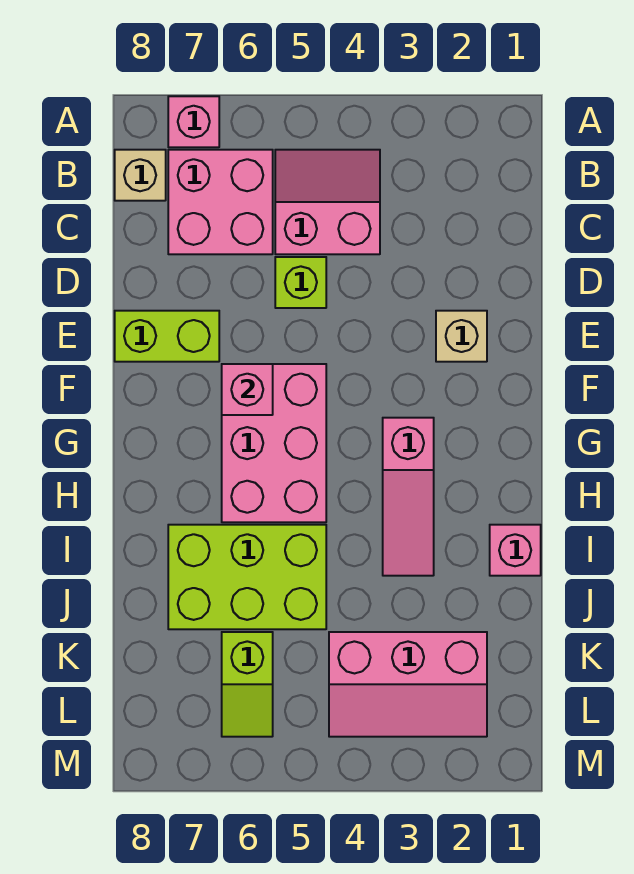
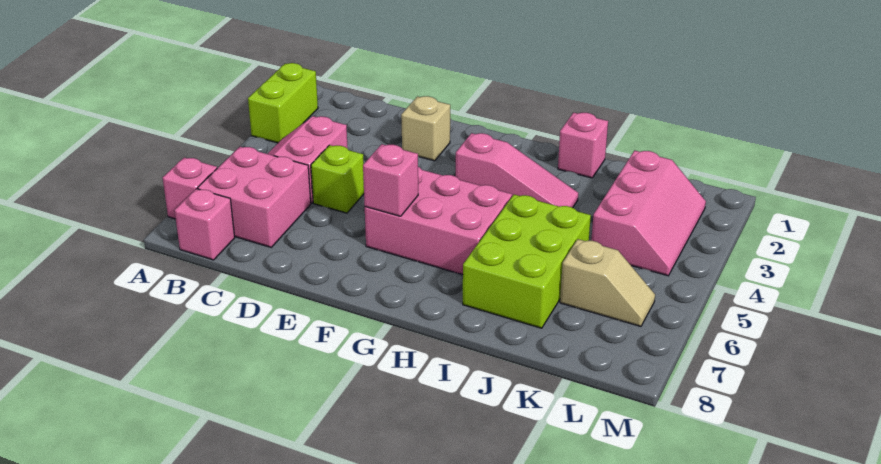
tan 1x1 brick [115,150,166,201] -> pink 1x1 brick [174,189,235,260]
lime 1x2 brick [115,311,219,362] -> lime 1x2 brick moved to [248,63,318,143]
lime 1x2 slope [222,632,273,737] -> tan 1x2 slope [560,239,655,326]

